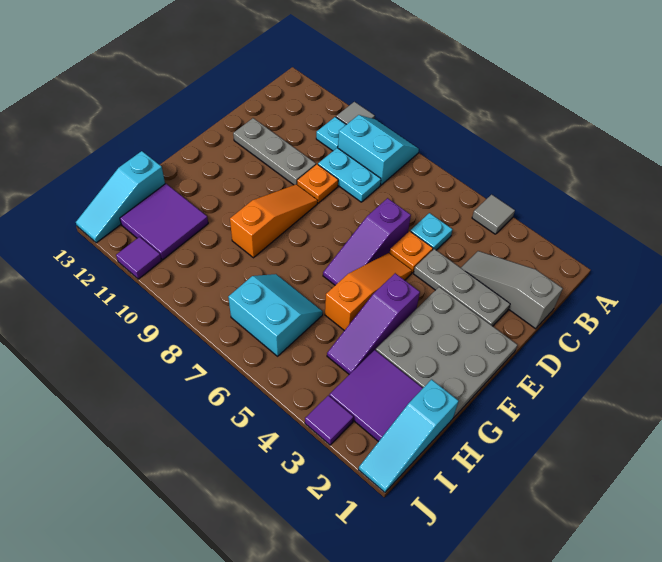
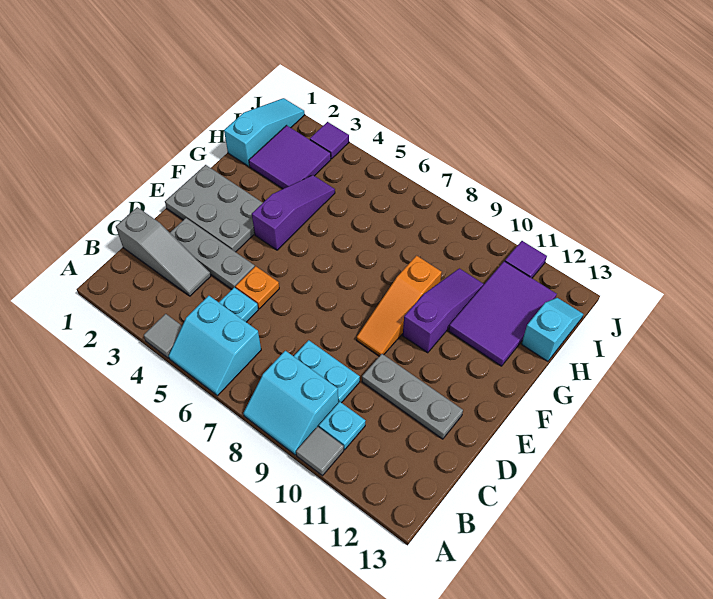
purple 1x3 slope [323,198,411,285] -> purple 1x3 slope moved to [403,268,484,353]
orange 1x1 plate [297,164,338,203] -> none
grey 3x3 plate [376,287,517,418] -> grey 2x3 plate [165,165,262,252]
orange 1x3 slope [325,253,412,330] -> none
cyan 2x2 slope [228,274,323,356] -> cyan 2x2 slope moved to [169,296,261,396]
purple 2x2 tile [120,184,208,260] -> purple 2x3 tile [449,261,557,366]
cyan 1x3 slope [76,151,165,243] -> cyan 1x2 slope [522,298,583,361]

